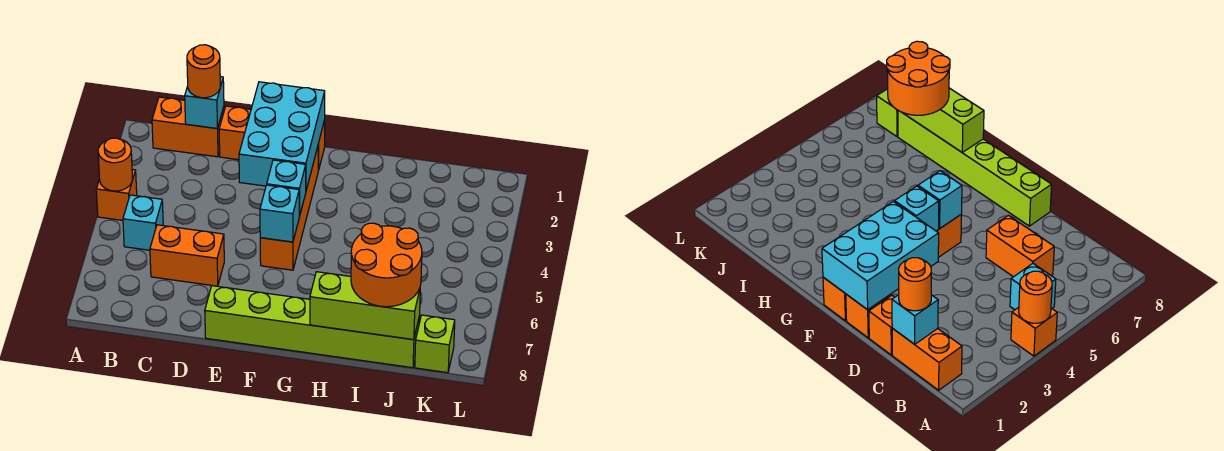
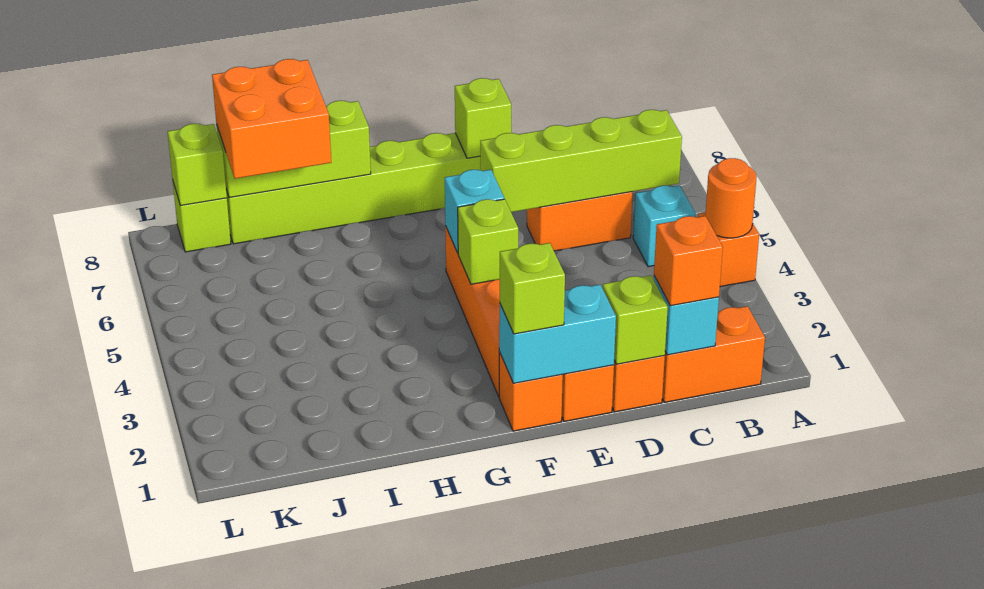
none -> lime 1x4 brick [480,110,682,212]
orange 1x1 round brick [187,45,220,98] -> orange 1x1 brick [654,216,723,306]
none -> lime 1x1 brick [603,275,668,364]
cyan 2x3 brick [239,82,325,190] -> cyan 1x2 brick [499,285,616,383]
none -> lime 1x1 brick [455,78,511,158]
none -> lime 1x1 brick [500,243,565,334]
cyan 1x1 brick [267,160,306,216] -> lime 1x1 brick [458,199,518,284]
orange 2x2 round brick [351,223,422,307] -> orange 2x2 brick [212,59,331,178]
none -> lime 1x1 brick [168,124,227,206]

